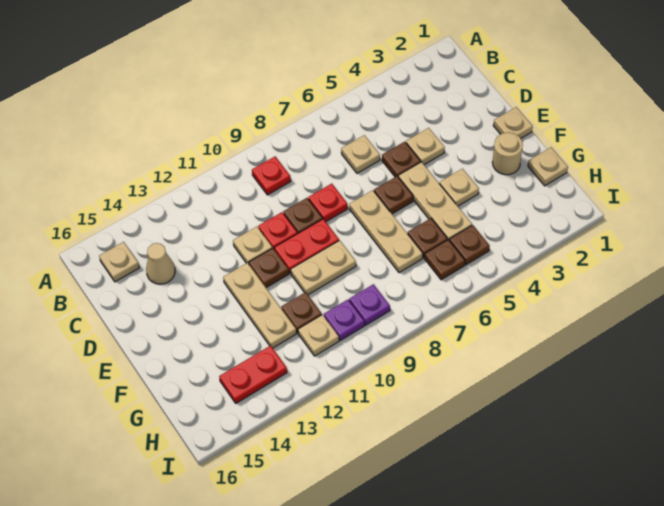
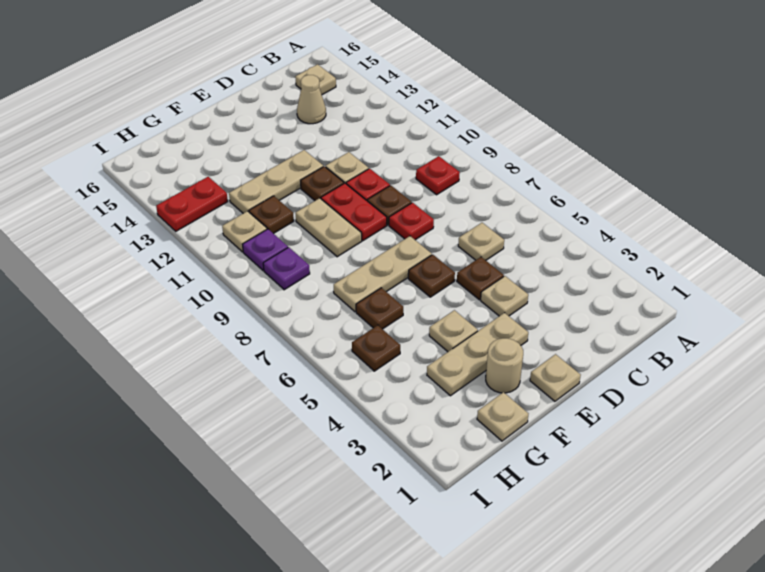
tan 1x3 plate [398,162,472,240] -> tan 1x3 plate moved to [427,313,528,396]
brown 1x1 plate [425,240,465,280] -> none
red 1x2 plate [219,346,287,403] -> red 1x2 plate turned to [156,177,228,231]

